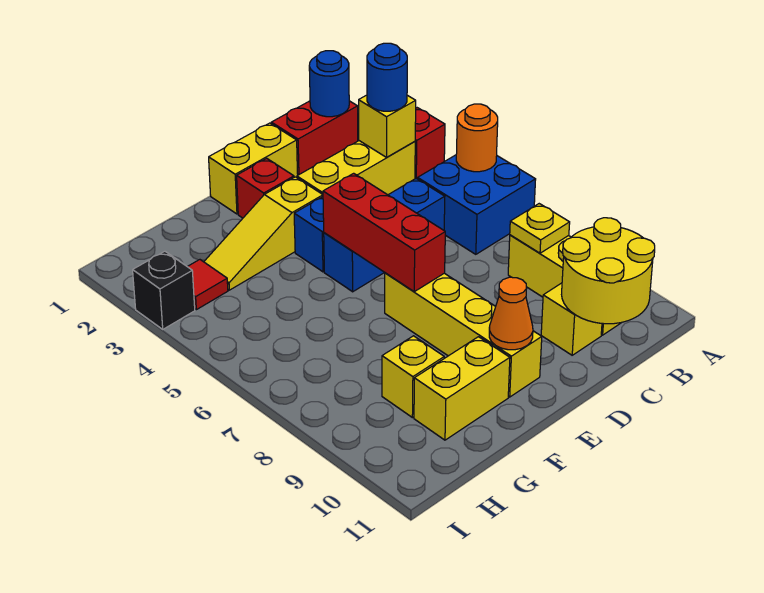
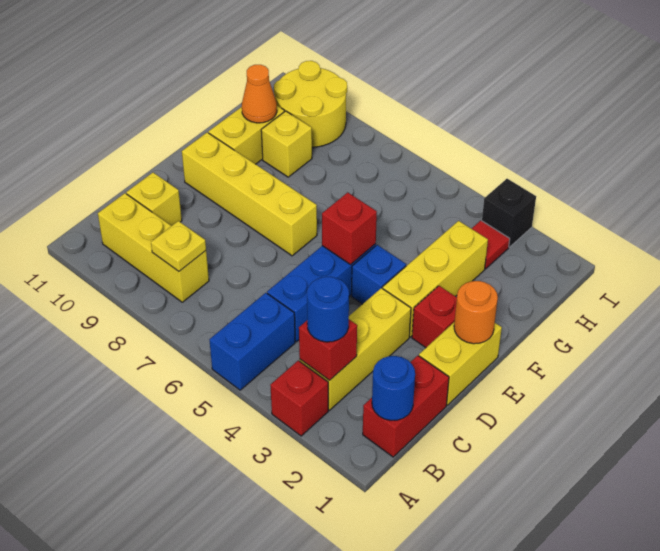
blue 2x2 brick [418,155,536,254] -> blue 1x2 brick [210,293,295,390]
orange 1x1 round brick [456,104,498,172] -> orange 1x1 round brick moved to [454,281,498,344]
yellow 1x1 brick [359,95,416,157] -> red 1x1 brick [299,320,357,380]
yellow 2x2 round brick [562,218,655,324] -> yellow 2x2 round brick moved to [274,61,347,147]
yellow 1x3 slope [204,177,323,290] -> yellow 1x3 brick [383,221,488,337]
red 1x3 brick [323,173,445,292] -> red 1x1 brick [322,192,377,264]
orange 1x1 cone [489,277,533,350] -> orange 1x1 cone moved to [242,65,277,123]

